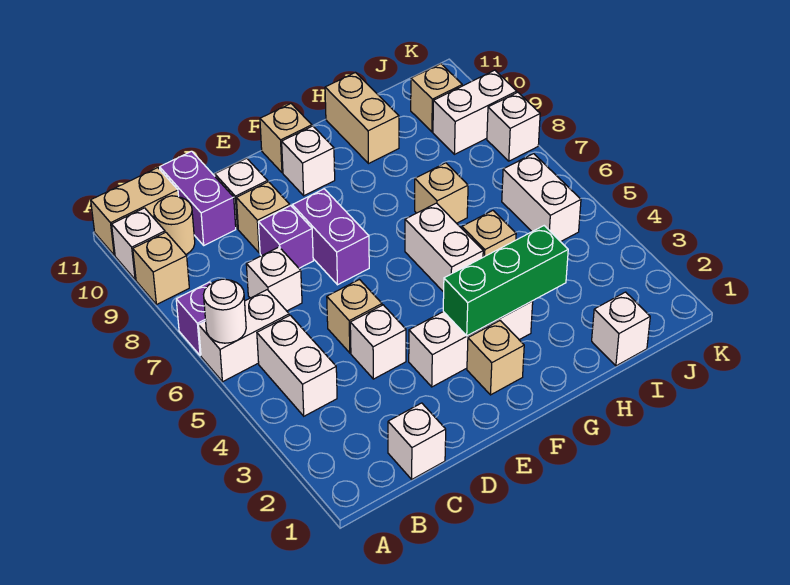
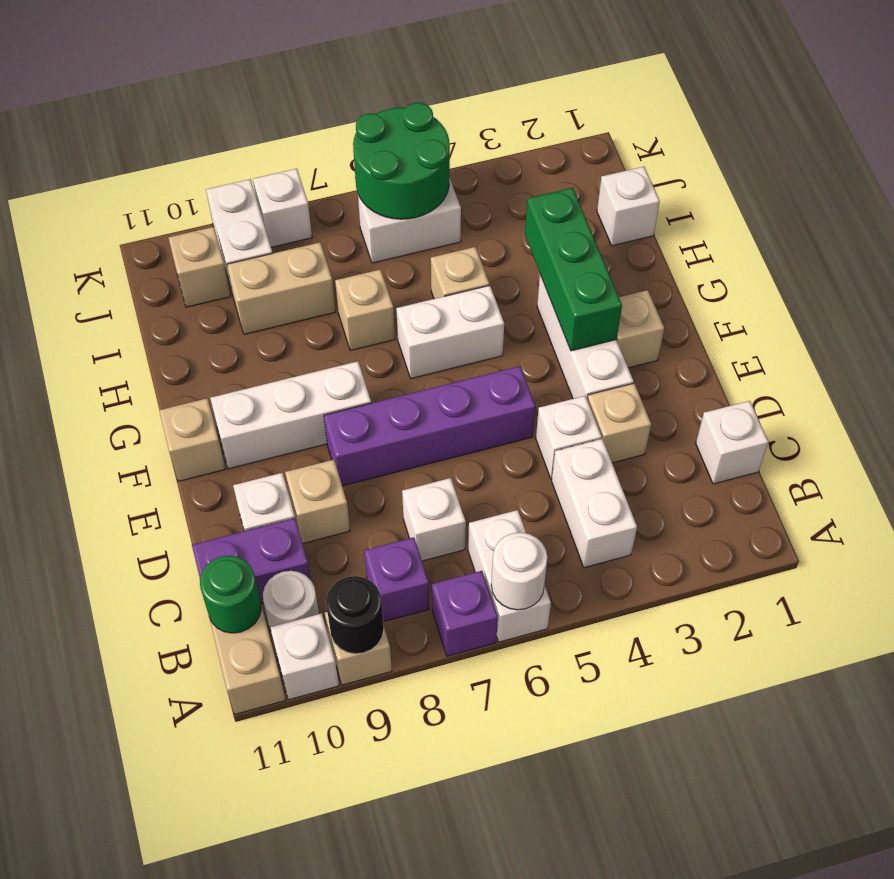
none -> black 1x1 round brick [326,576,384,654]
white 1x2 brick [257,315,337,416] -> white 1x2 brick turned to [552,439,637,568]
tan 1x1 round brick [154,196,195,254] -> white 1x1 round brick [263,571,319,630]
none -> green 1x1 round brick [200,556,261,633]
tan 1x1 brick [327,280,382,353] -> tan 1x1 brick moved to [587,383,651,463]
purple 1x1 brick [258,206,313,268] -> purple 1x1 brick moved to [364,537,429,622]
purple 1x2 brick [292,189,369,285] -> purple 1x4 brick [324,366,535,486]
white 1x1 brick [282,126,335,196] -> white 1x3 brick [210,361,371,469]
tan 1x2 brick [325,73,399,164] -> tan 1x2 brick moved to [227,243,336,334]
none -> green 2x2 round brick [353,103,450,219]

